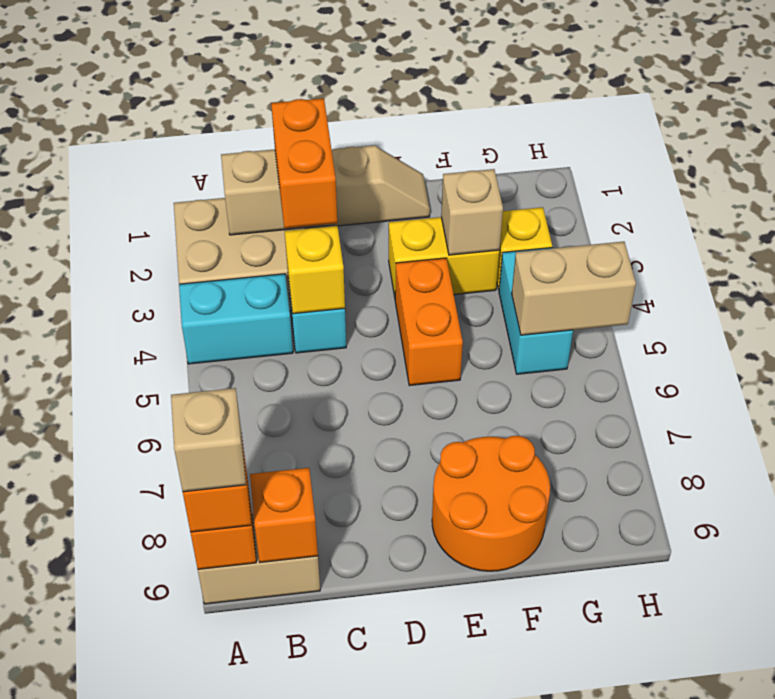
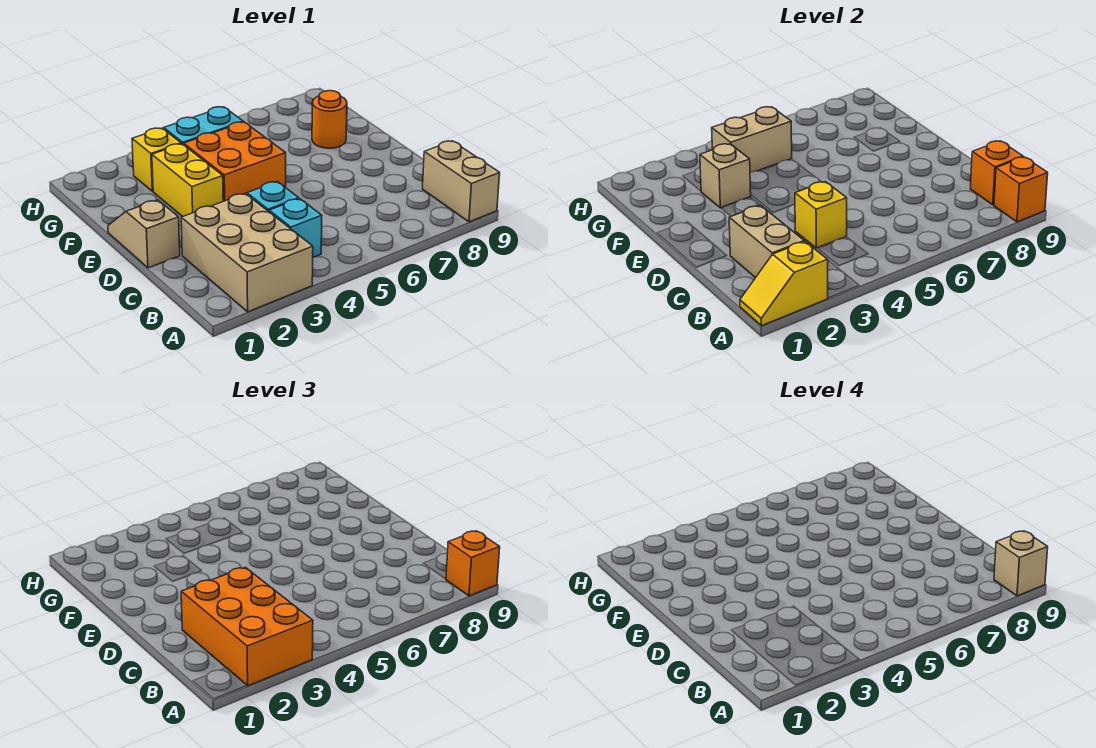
none -> yellow 1x2 slope [740,242,828,326]
cyan 1x2 brick [179,274,293,364] -> cyan 1x1 brick [269,199,322,257]
orange 1x2 brick [271,98,337,228] -> orange 2x3 brick [181,567,313,686]
orange 1x2 brick [395,258,463,386] -> orange 2x2 brick [184,122,286,201]
orange 2x2 round brick [432,436,550,571] -> orange 1x1 round brick [312,91,347,148]
tan 1x2 brick [512,241,636,335] -> tan 1x2 brick turned to [712,107,792,172]

